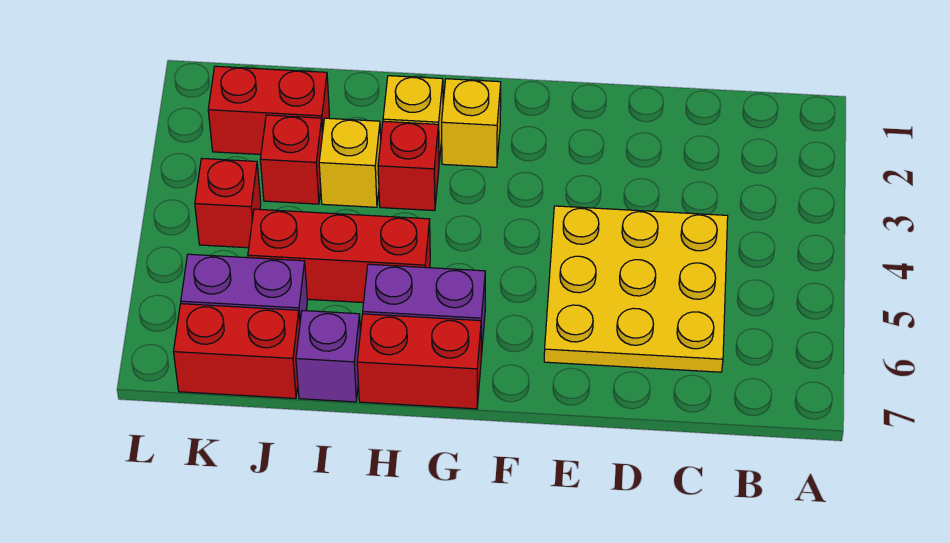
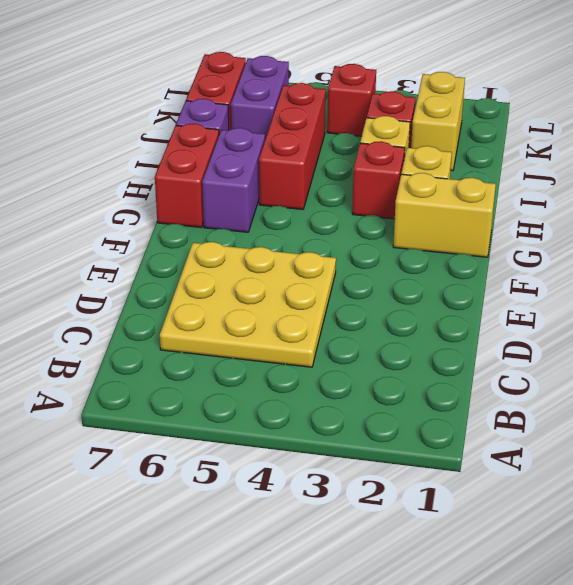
yellow 1x1 brick [442,79,501,167] -> yellow 1x2 brick [393,173,496,257]
red 1x2 brick [208,66,329,154] -> yellow 1x2 brick [411,72,465,171]

